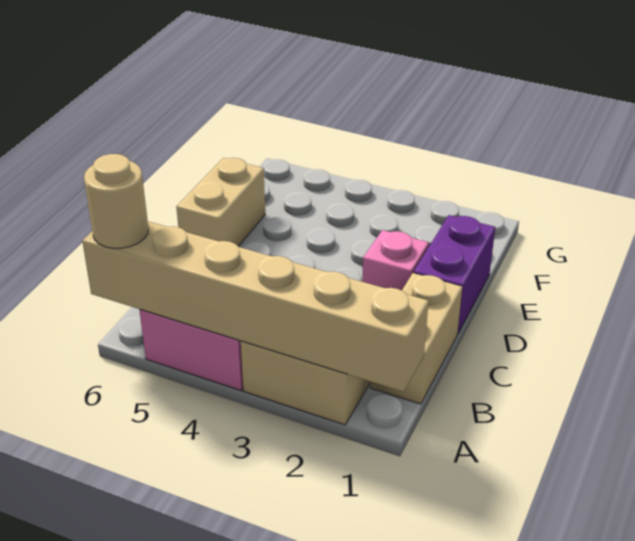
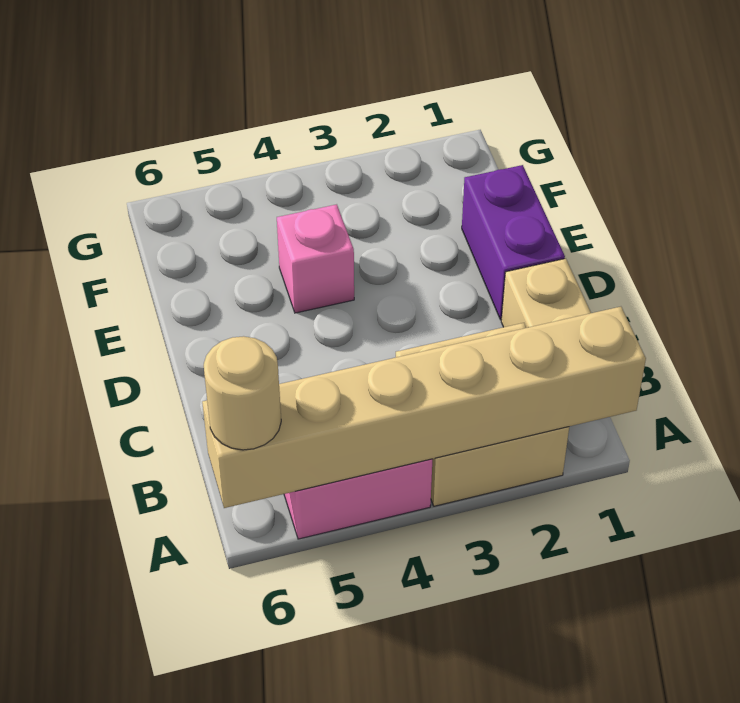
pink 1x1 brick [362,230,429,290] -> pink 1x1 brick moved to [277,204,354,313]
tan 1x2 brick [176,158,265,246] -> none

